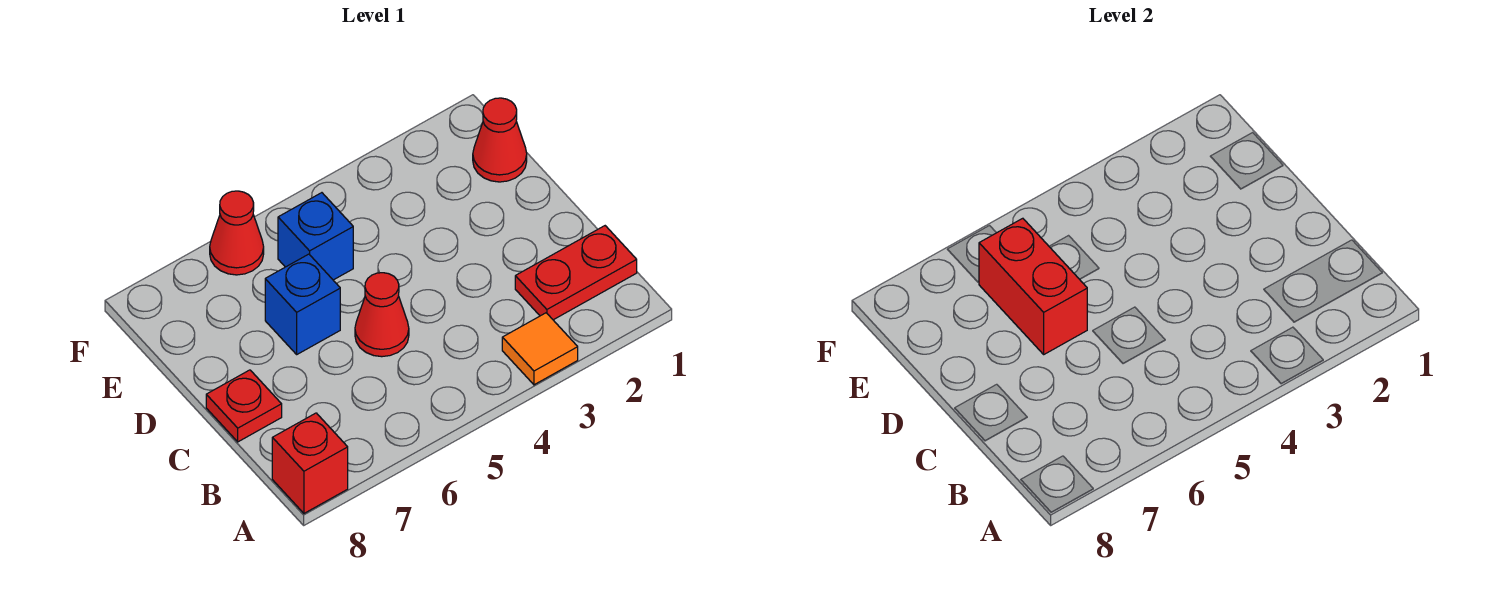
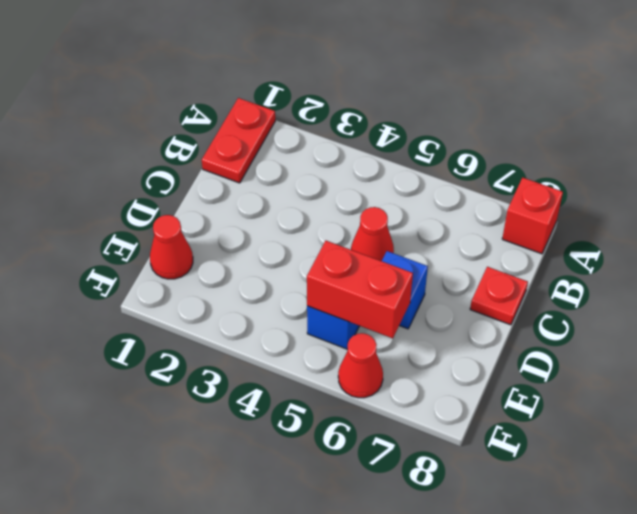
orange 1x1 tile [502,313,578,385] -> none
red 1x2 plate [515,226,637,320] -> red 1x2 plate turned to [202,98,275,183]
red 1x2 brick [979,218,1087,354] -> red 1x2 brick turned to [307,241,413,338]

